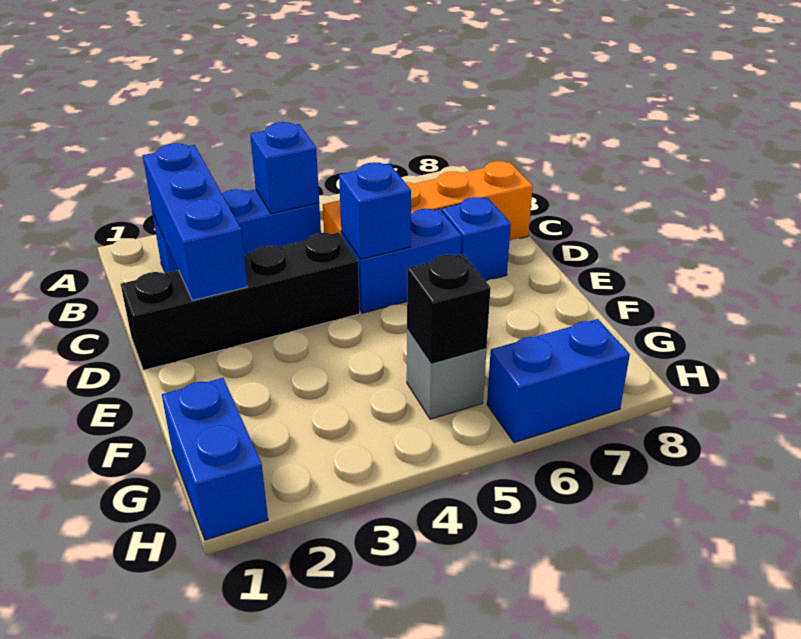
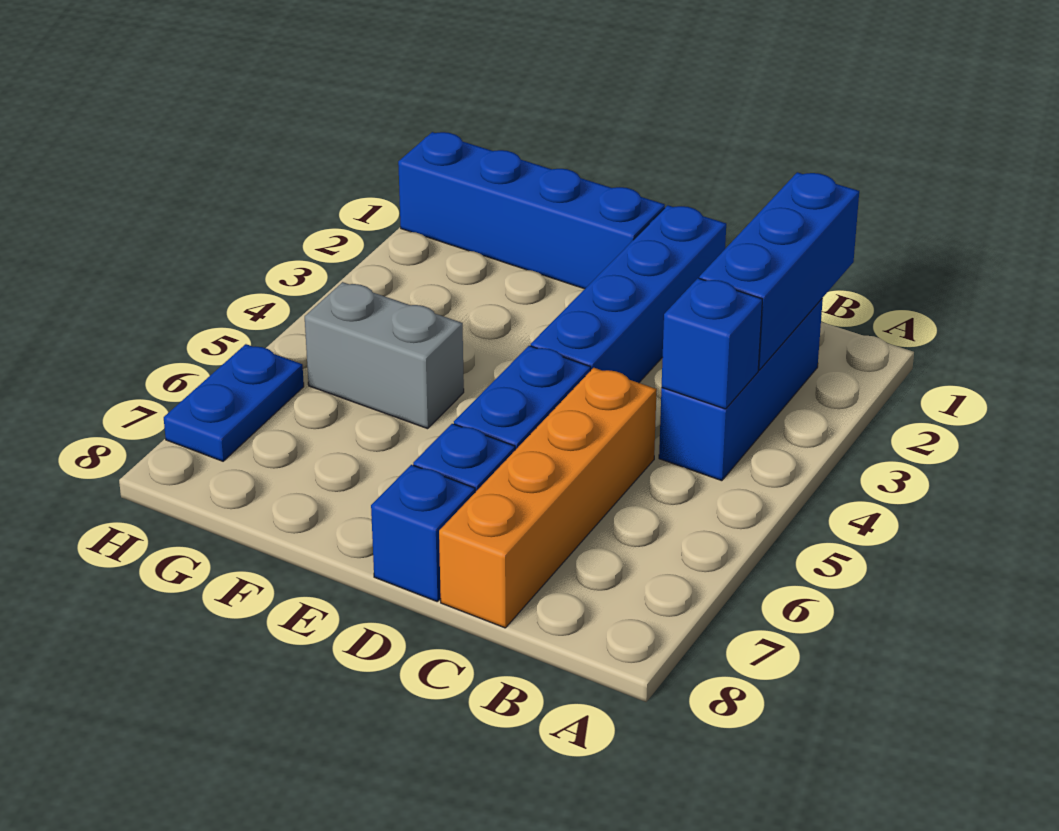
blue 1x3 brick [143,143,247,300] -> blue 1x3 brick turned to [699,172,859,370]
black 1x4 brick [121,232,360,370] -> blue 1x4 brick [531,205,726,383]
blue 1x1 brick [339,162,411,259] -> blue 1x1 brick moved to [371,465,475,601]
blue 1x2 brick [162,378,268,540] -> blue 1x4 brick [398,132,665,289]
grey 1x1 brick [407,328,487,419] -> grey 1x2 brick [305,282,464,429]
black 1x1 brick [407,254,491,363] -> none
blue 1x2 brick [487,319,630,443] -> blue 1x2 plate [164,344,304,461]

